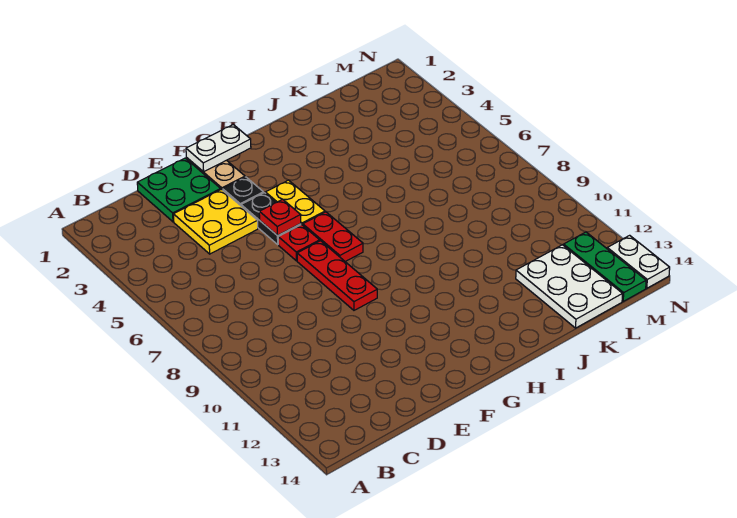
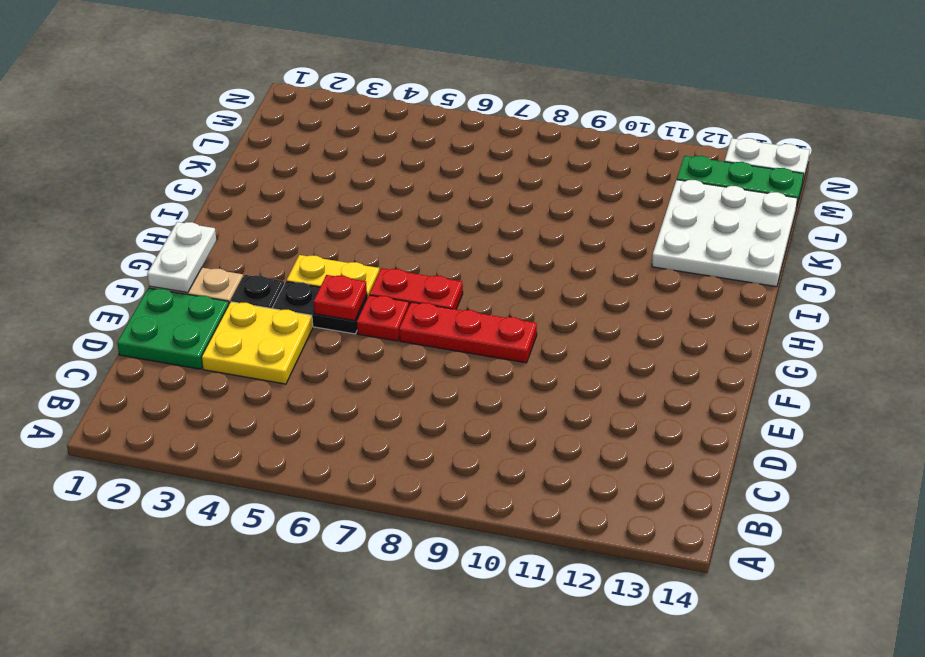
white 2x3 plate [516,245,623,328] -> white 3x3 plate [652,180,797,287]

